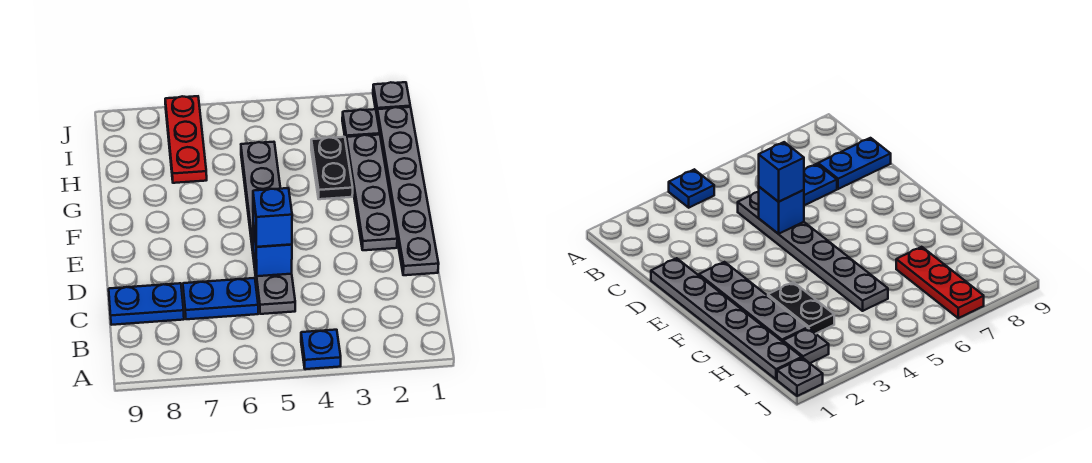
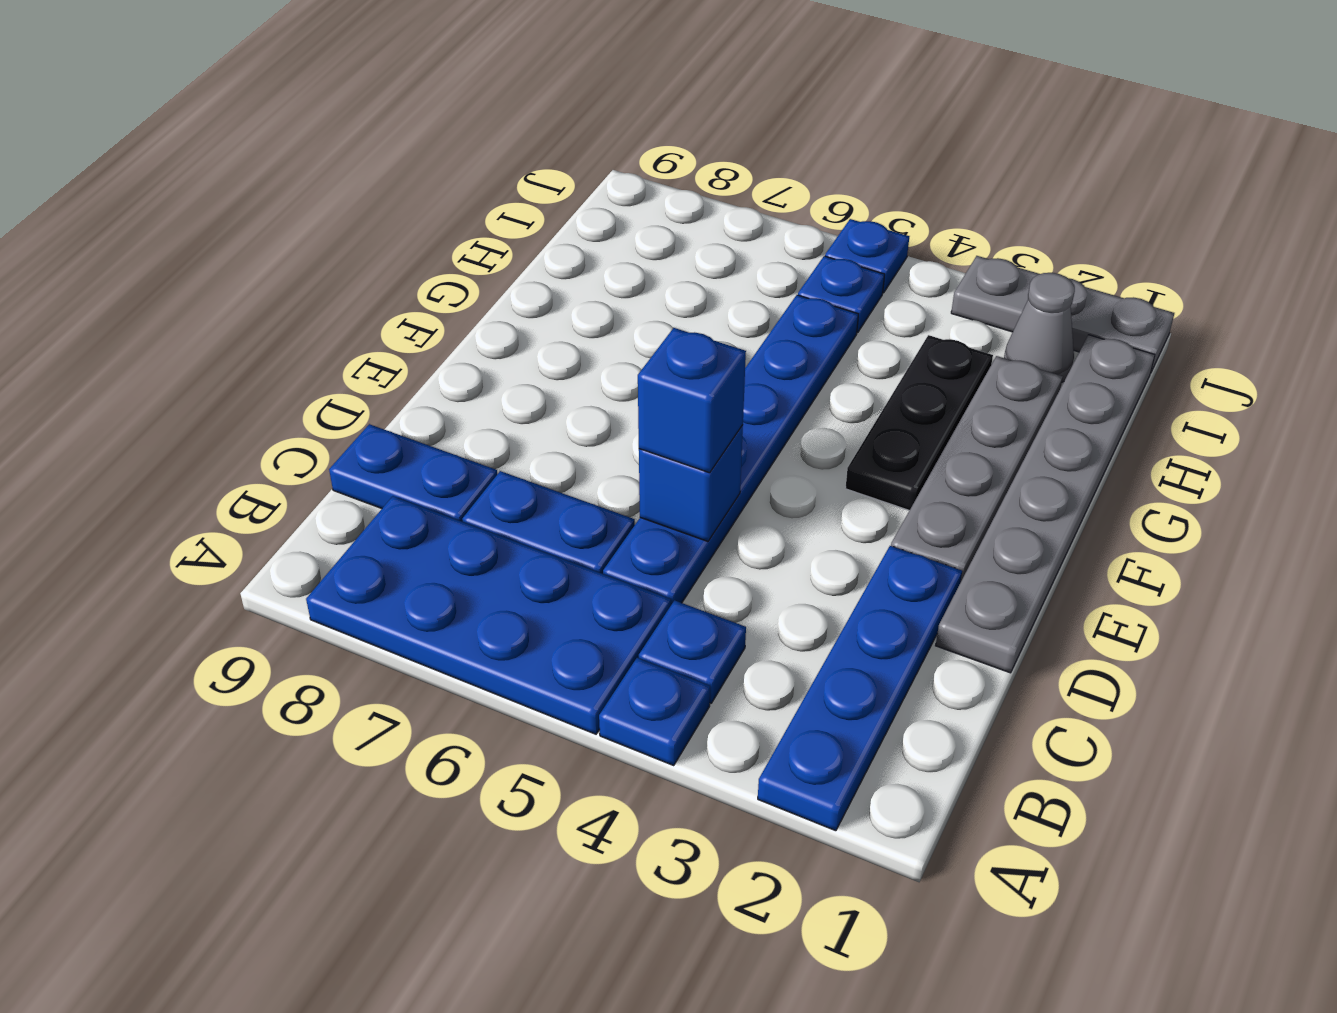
none -> blue 1x4 plate [758,546,962,831]
none -> blue 2x4 plate [306,496,671,734]
none -> blue 1x1 plate [639,600,746,703]
grey 1x6 plate [241,142,295,314] -> blue 1x6 plate [603,295,858,605]
black 1x2 plate [311,137,353,199] -> black 1x3 plate [845,335,993,510]
red 1x3 plate [165,96,207,183] -> none
grey 1x1 plate [342,109,380,141] -> grey 1x1 cone [1004,273,1075,382]
none -> blue 1x1 plate [798,256,885,333]
grey 1x1 plate [373,82,410,113] -> grey 1x3 plate [951,256,1174,372]
none -> blue 1x1 plate [825,219,909,293]

